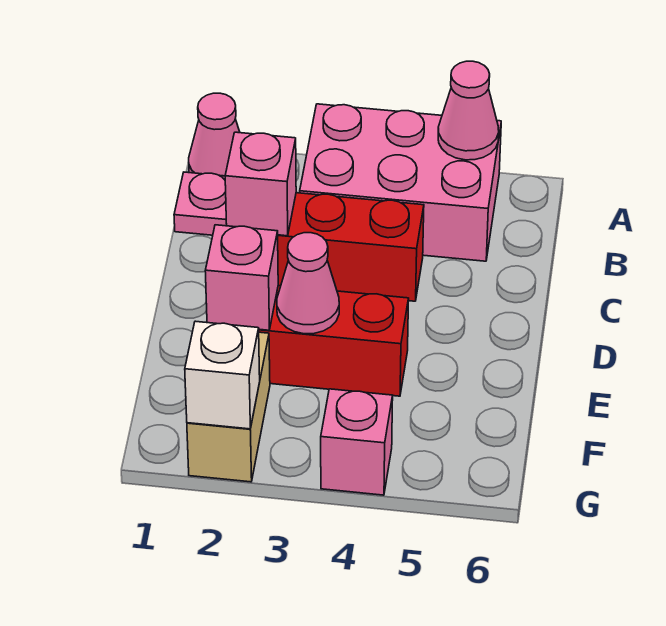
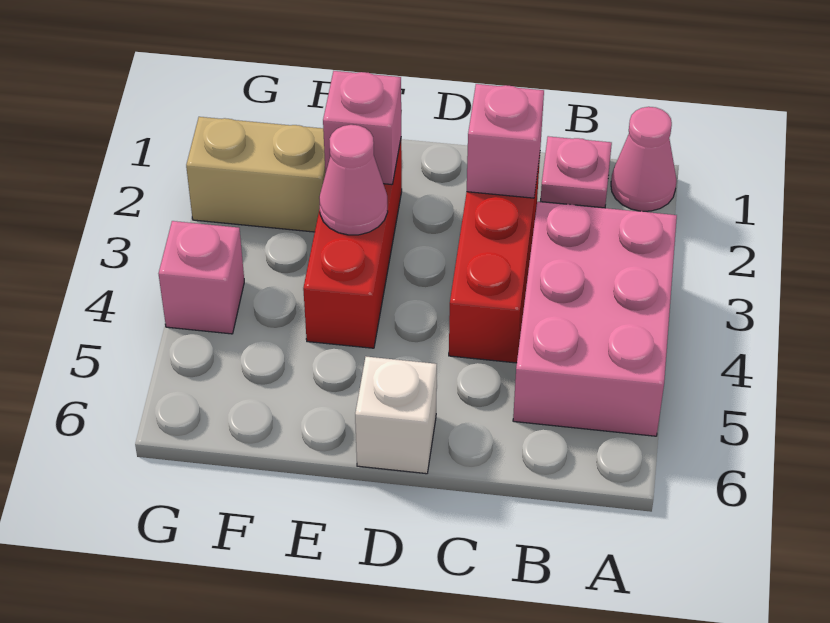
pink 1x1 cone [438,61,499,160] -> none
white 1x1 brick [185,321,260,429] -> white 1x1 brick moved to [355,357,437,474]

